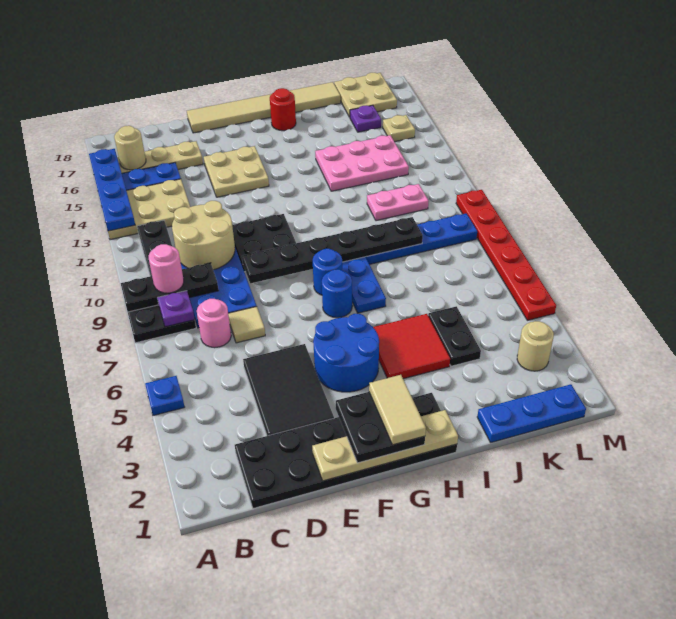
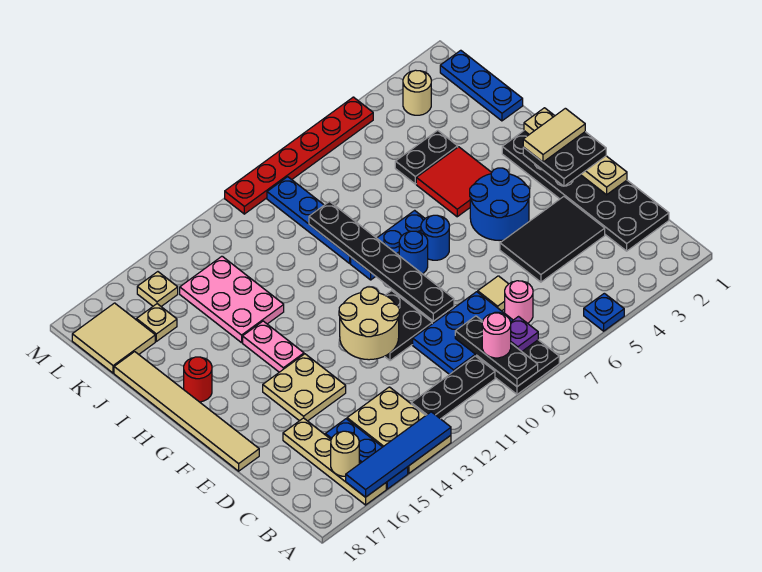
blue 1x4 plate [89,149,135,231] -> blue 1x4 tile [346,412,451,497]
tan 2x2 round brick [172,201,235,270] -> tan 2x2 round brick moved to [339,287,399,360]
pink 1x2 plate [367,184,428,221] -> pink 1x2 plate moved to [243,321,304,372]
purple 1x1 plate [350,105,381,132] -> tan 1x1 plate [137,304,177,341]
tan 2x2 plate [334,73,397,117] -> tan 2x2 tile [72,303,155,373]

